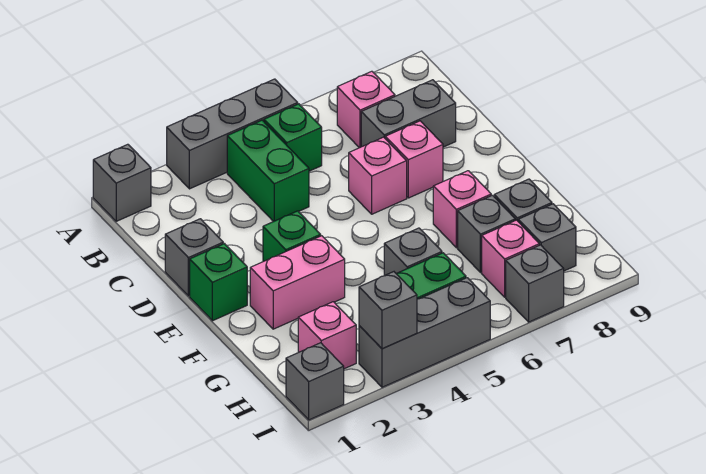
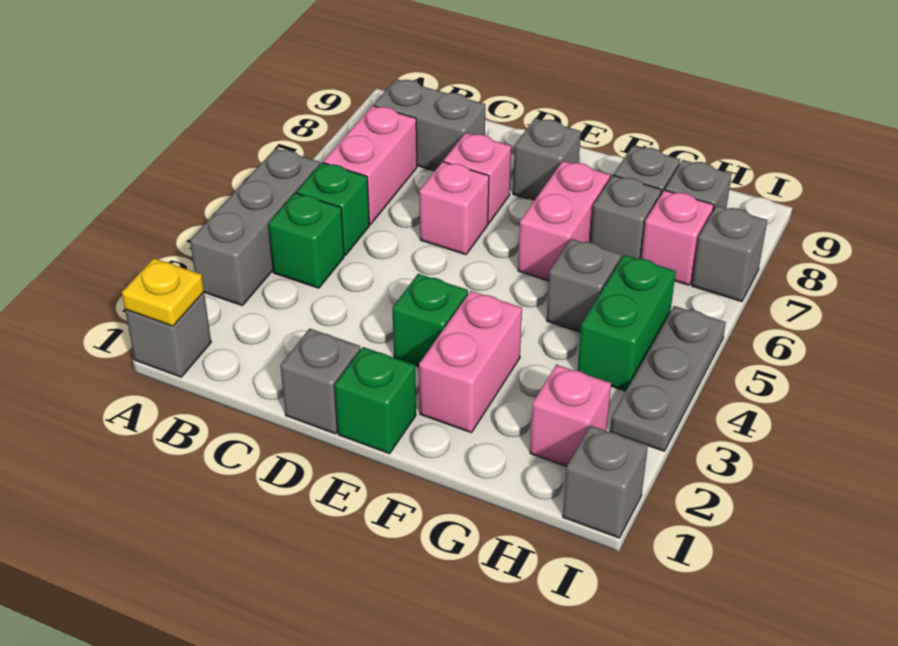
none -> yellow 1x1 plate [122,258,204,326]
green 1x2 brick [227,120,309,222] -> green 1x1 brick [268,193,344,288]
pink 1x1 brick [337,71,395,148] -> pink 1x2 brick [323,106,417,224]
grey 1x2 brick [361,80,456,147] -> grey 1x2 brick turned to [374,79,485,171]
pink 1x1 brick [433,171,491,248] -> pink 1x2 brick [518,161,610,281]
grey 1x3 brick [359,278,490,387] -> grey 1x3 plate [610,306,726,451]
grey 1x1 brick [359,272,417,349] -> grey 1x1 brick moved to [513,118,581,201]

